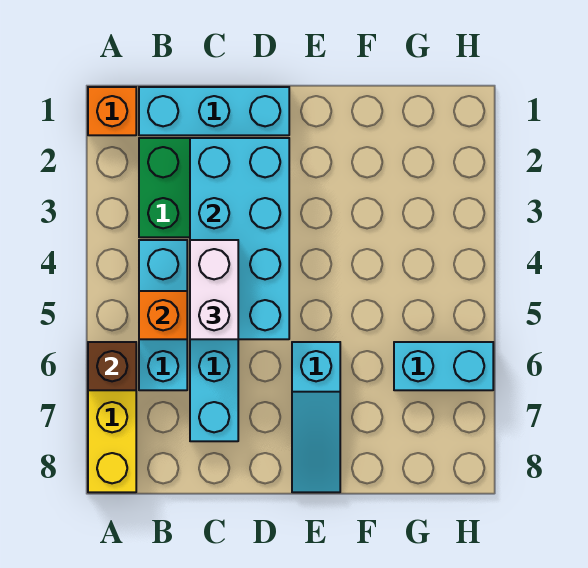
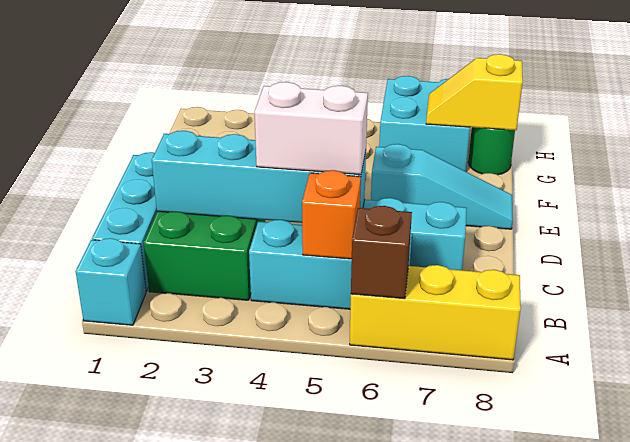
orange 1x1 brick [88,87,136,135] -> cyan 1x1 brick [76,238,146,325]
cyan 2x4 brick [190,138,289,339] -> cyan 1x4 brick [152,131,366,223]
cyan 1x2 brick [394,342,493,390] -> cyan 2x2 brick [379,76,470,172]
none -> yellow 1x2 slope [426,54,523,130]
none -> green 1x1 round brick [468,127,515,175]

